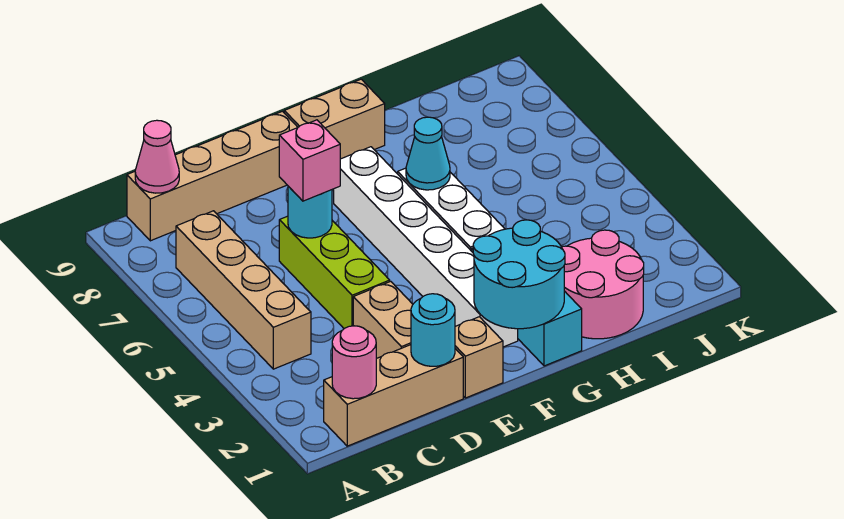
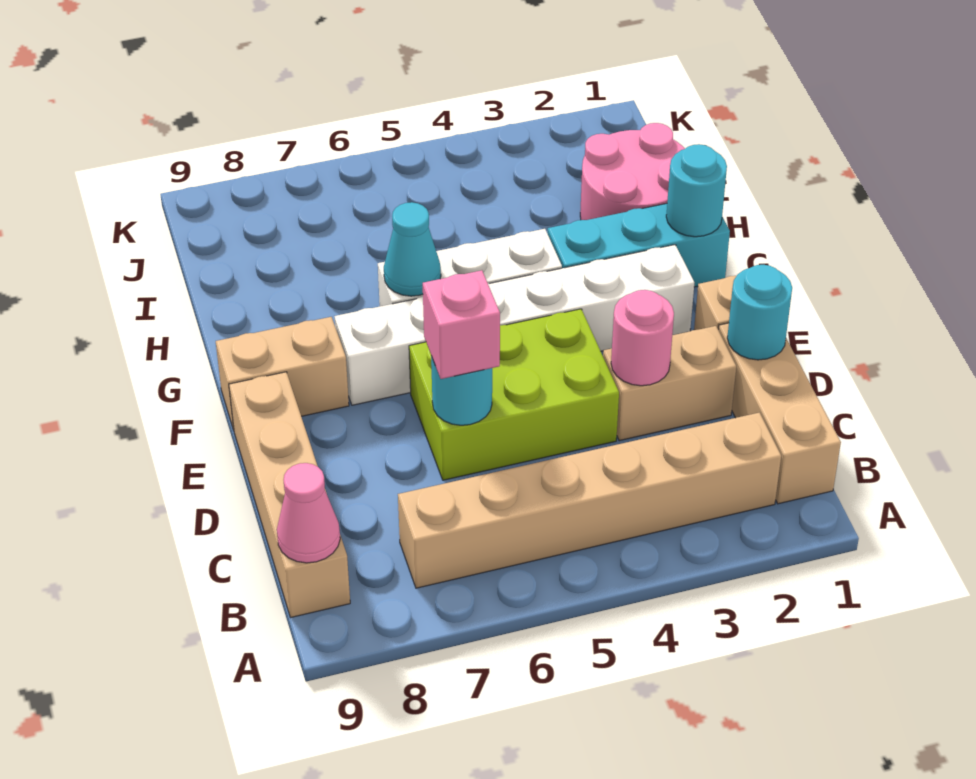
pink 1x1 round brick [332,326,376,399] -> pink 1x1 round brick moved to [611,290,674,386]
tan 1x4 brick [176,211,311,369] -> tan 1x6 brick [398,413,781,588]
lime 1x3 brick [279,216,390,329] -> lime 2x3 brick [409,309,619,480]
cyan 2x2 round brick [473,220,565,329] -> cyan 1x1 round brick [666,144,727,237]
tan 1x2 brick [284,79,385,159] -> tan 1x2 brick turned to [216,317,349,430]

